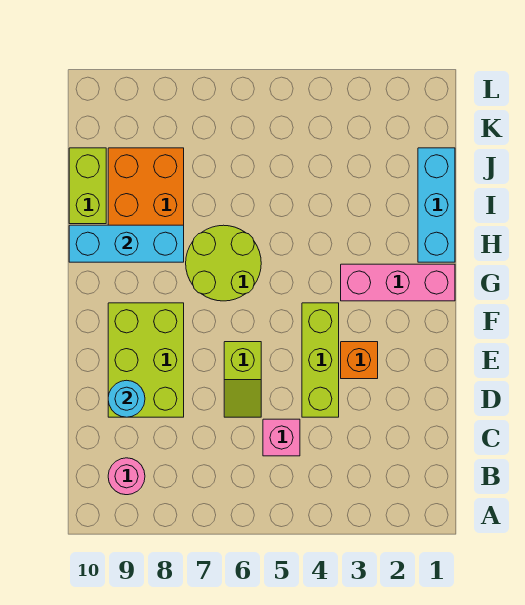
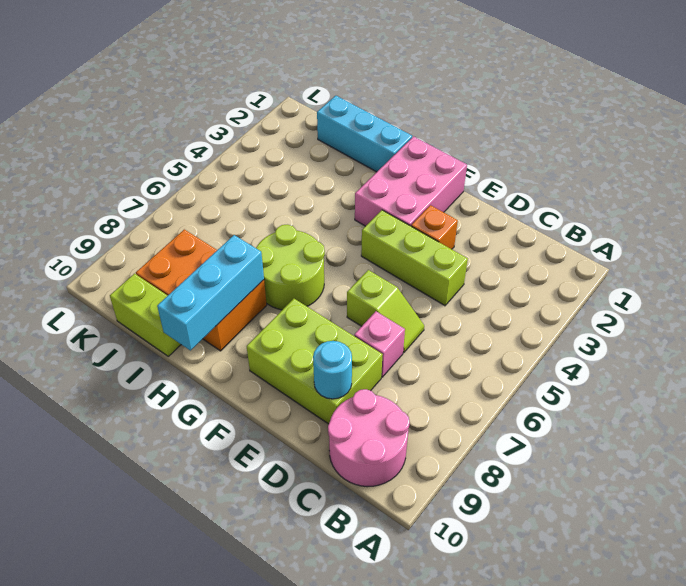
pink 1x1 round brick [108,458,145,495] -> pink 2x2 round brick [328,389,410,487]
pink 1x1 brick [263,419,300,456] -> pink 1x1 brick moved to [354,311,405,377]
pink 1x3 brick [341,264,455,301] -> pink 2x3 brick [355,136,467,226]

